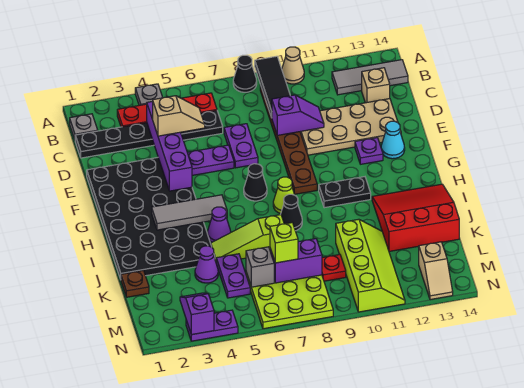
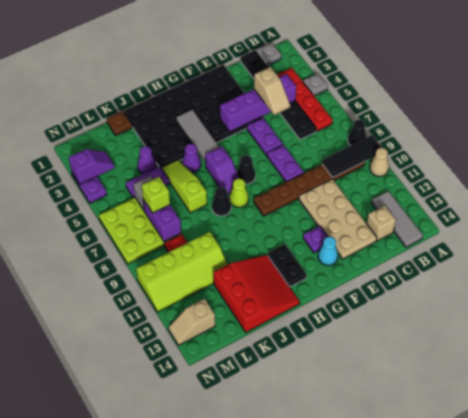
purple 1x2 plate [224,124,258,168] -> purple 1x2 plate turned to [267,145,304,182]
purple 1x2 slope [272,95,324,135] -> purple 1x2 slope moved to [205,146,239,194]
black 1x2 plate [319,177,371,208] -> black 1x2 plate moved to [268,244,307,287]

